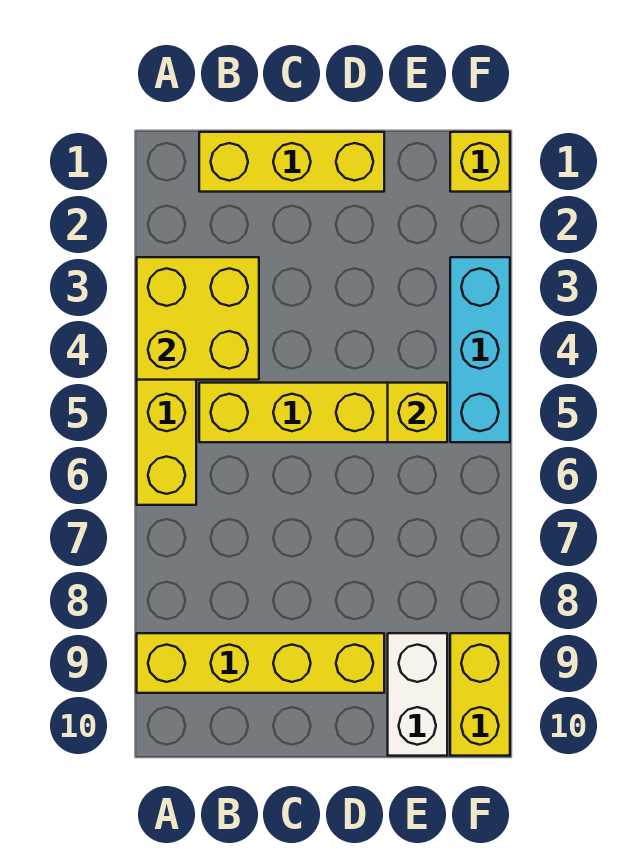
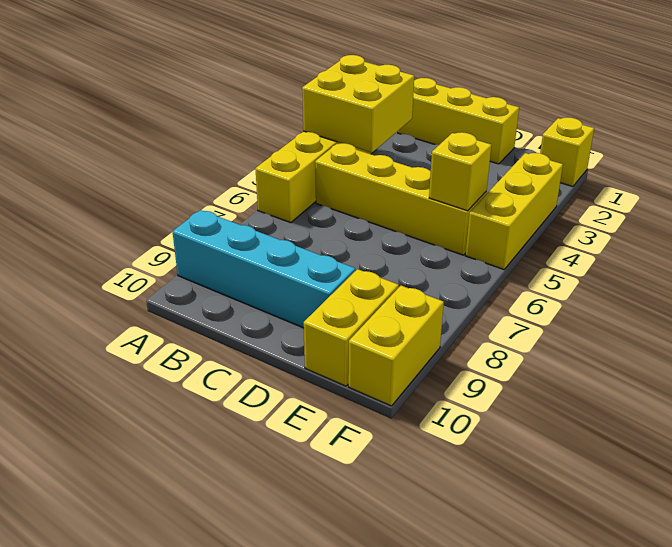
yellow 1x4 brick [137,633,384,693] -> cyan 1x4 brick [172,210,355,328]
white 1x2 brick [388,633,447,756] -> yellow 1x2 brick [304,269,399,386]
cyan 1x3 brick [450,257,510,442] -> yellow 1x3 brick [465,153,563,269]

